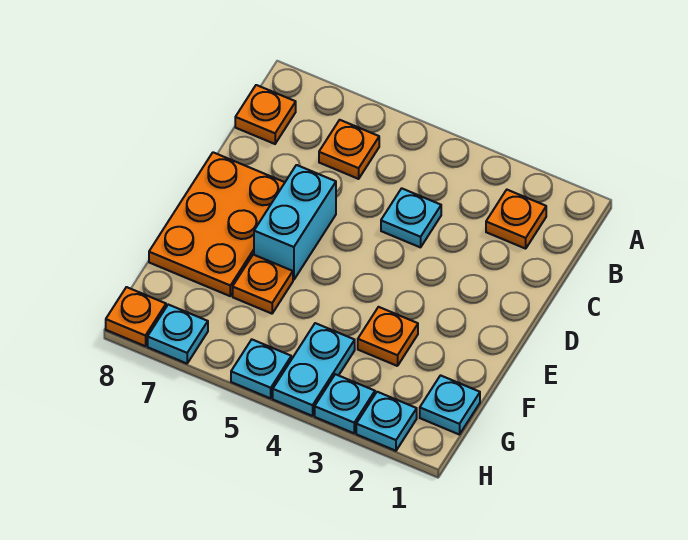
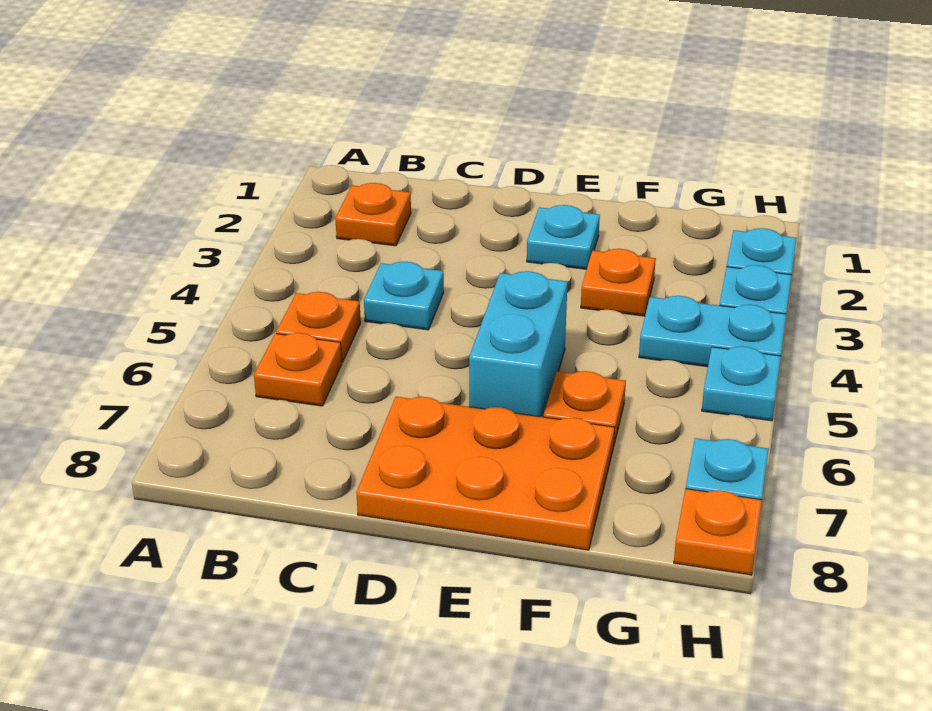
orange 1x1 plate [235,85,296,144] -> orange 1x1 plate moved to [276,292,361,362]
cyan 1x2 brick [254,165,336,280] -> cyan 1x2 brick turned to [469,271,568,417]
cyan 1x1 plate [420,375,480,435] -> cyan 1x1 plate moved to [527,205,600,269]

